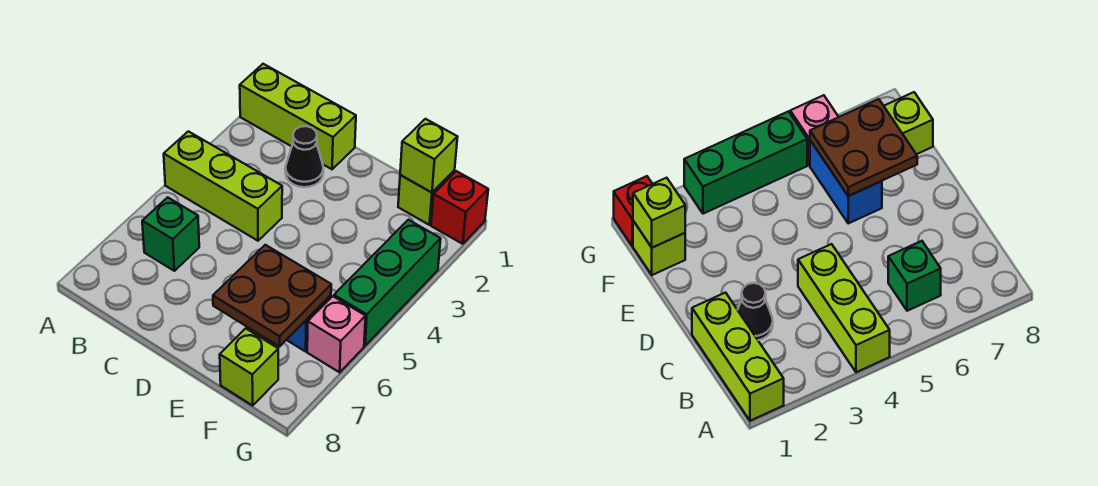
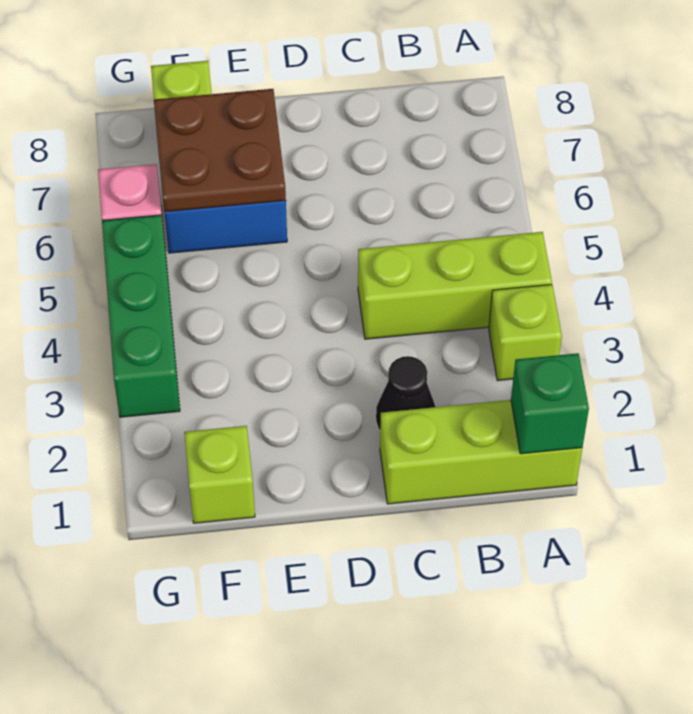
green 1x1 brick [142,197,199,271] -> green 1x1 brick moved to [511,353,589,454]
lime 1x1 brick [400,119,457,192] -> lime 1x1 brick moved to [489,285,562,381]
red 1x1 brick [431,171,488,244] -> none

